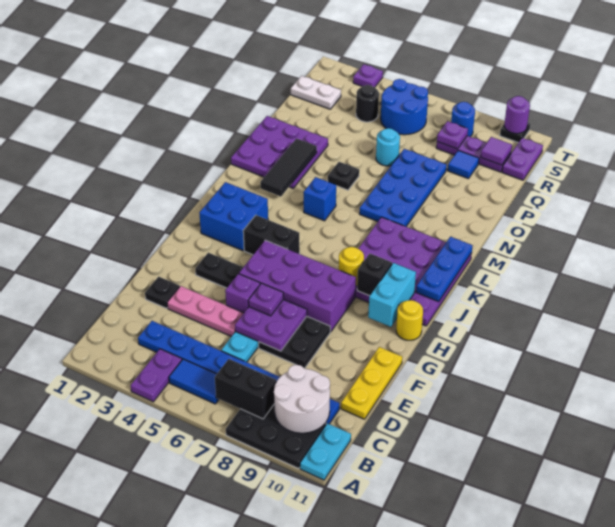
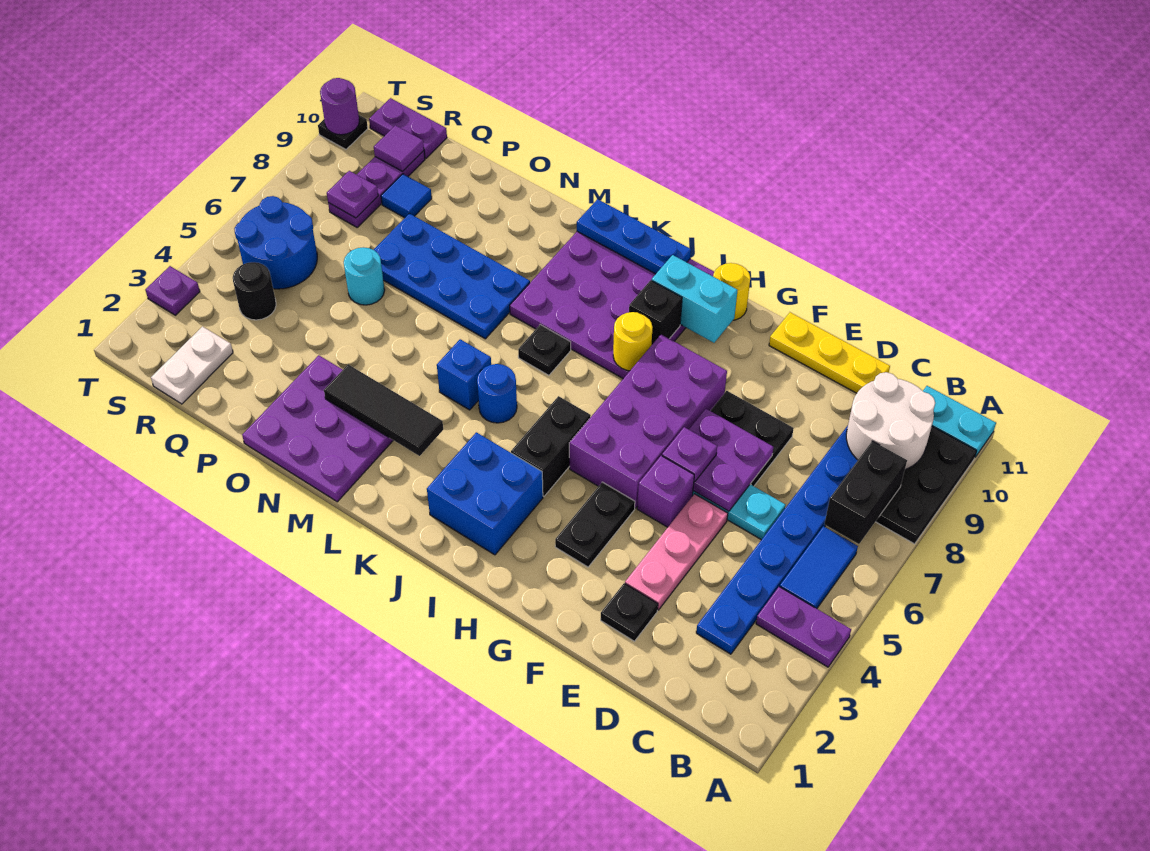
black 1x1 plate [328,162,359,190] -> black 1x1 plate moved to [518,325,571,375]
blue 1x1 round brick [451,102,475,137] -> blue 1x1 round brick moved to [477,364,517,423]

